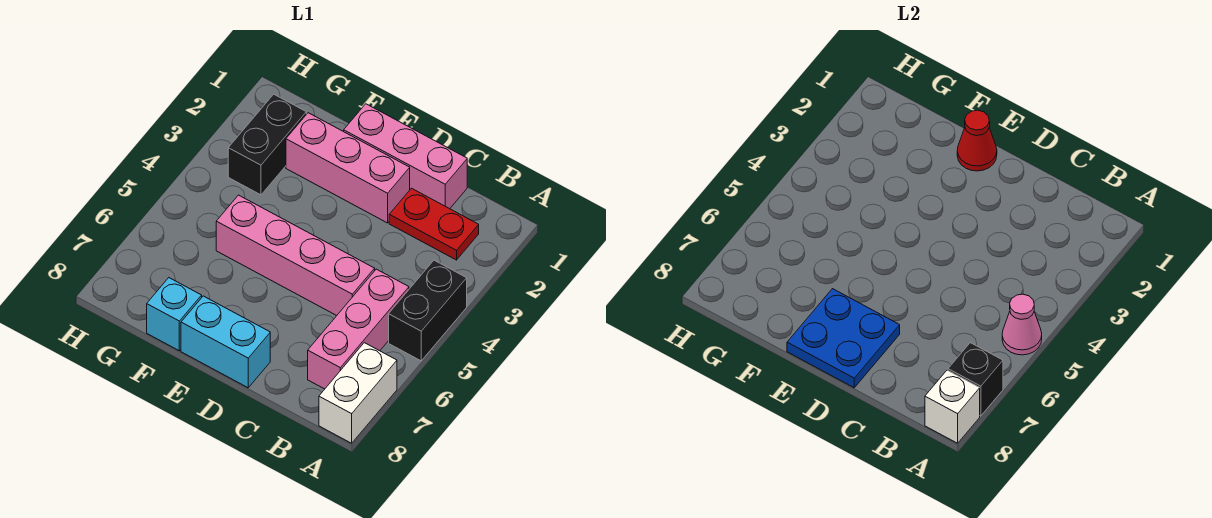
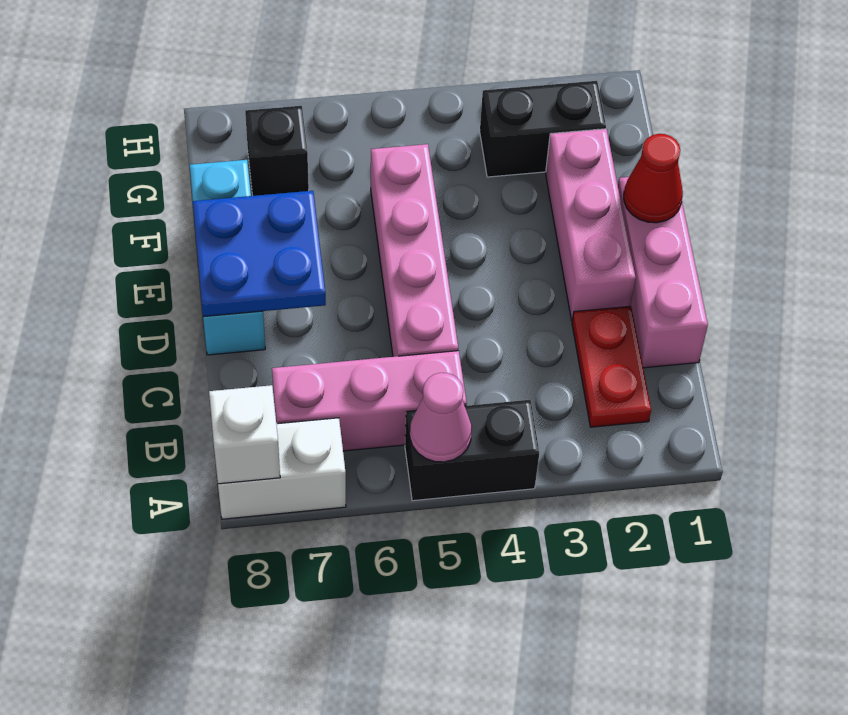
black 1x1 brick [948,343,1003,416] -> black 1x1 brick moved to [245,106,309,196]

